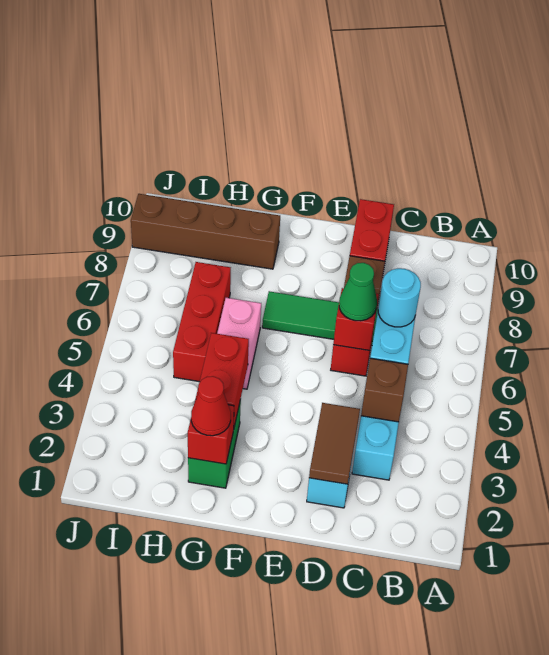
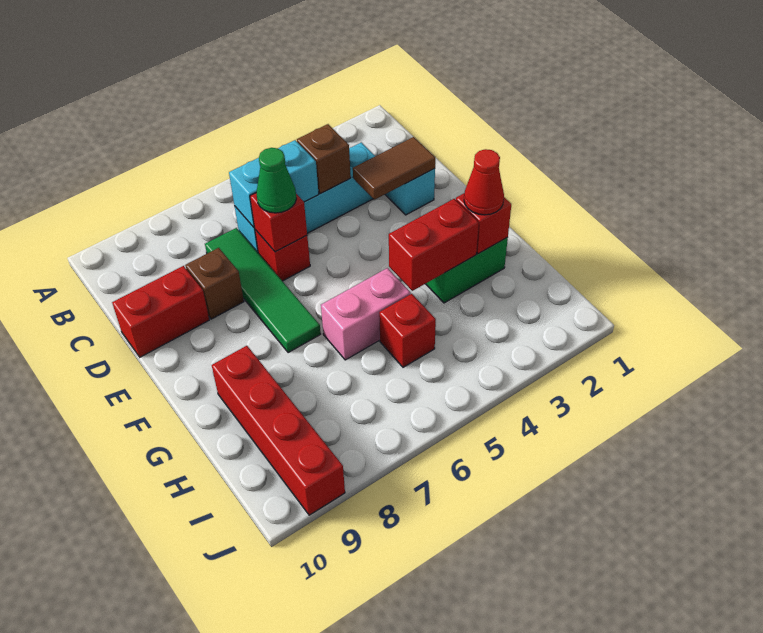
cyan 1x1 round brick [378,268,421,327] -> none
brown 1x4 brick [131,194,280,269] -> red 1x4 brick [212,346,345,515]
red 1x3 brick [173,262,231,382] -> red 1x1 brick [379,294,436,367]

